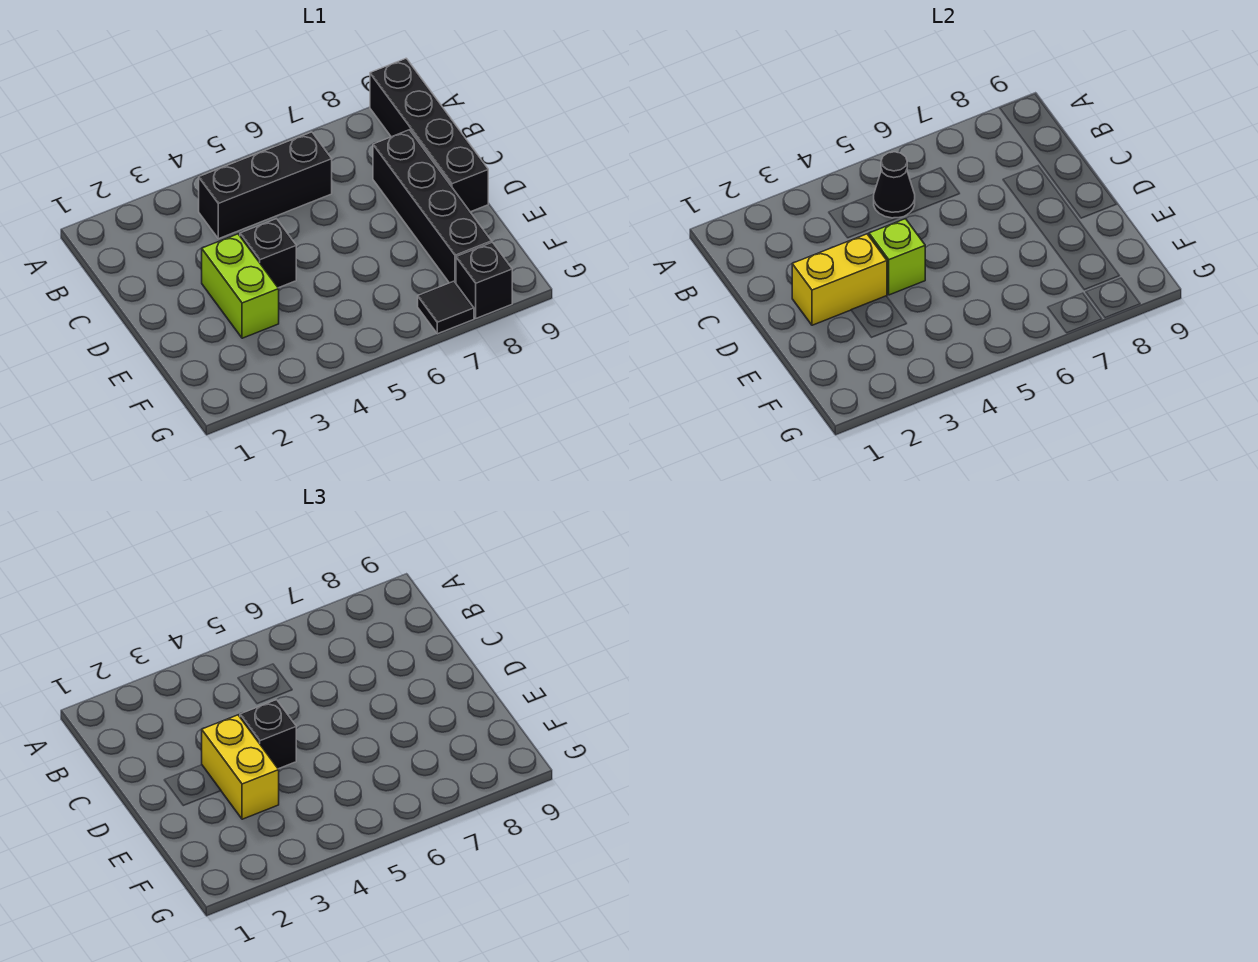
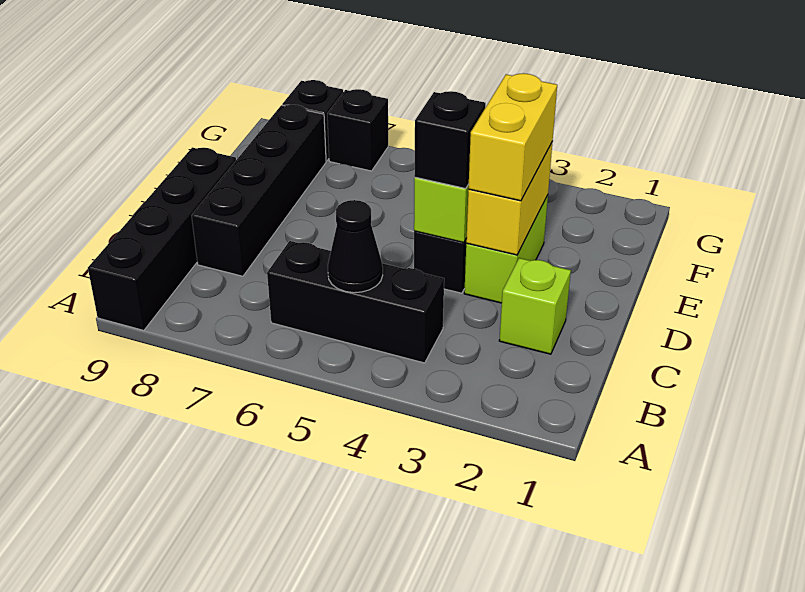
none -> lime 1x1 brick [499,258,571,354]
yellow 1x2 brick [792,234,887,325] -> yellow 1x2 brick turned to [466,143,552,255]
black 1x1 tile [418,281,474,334] -> black 1x1 brick [327,89,388,171]

